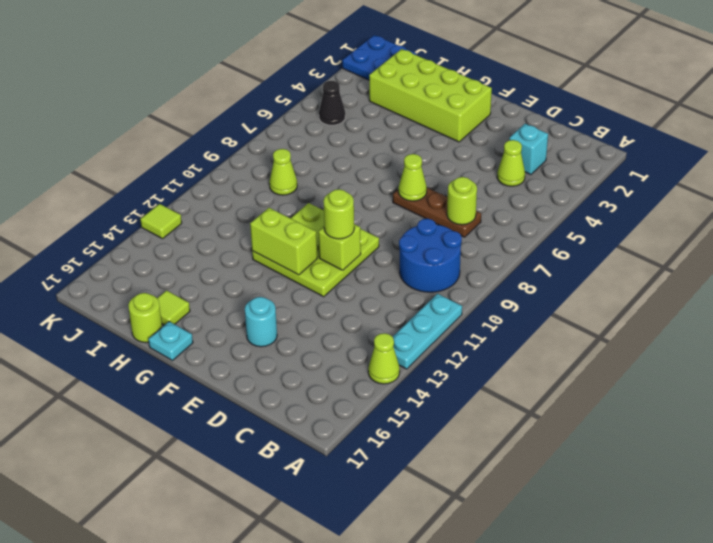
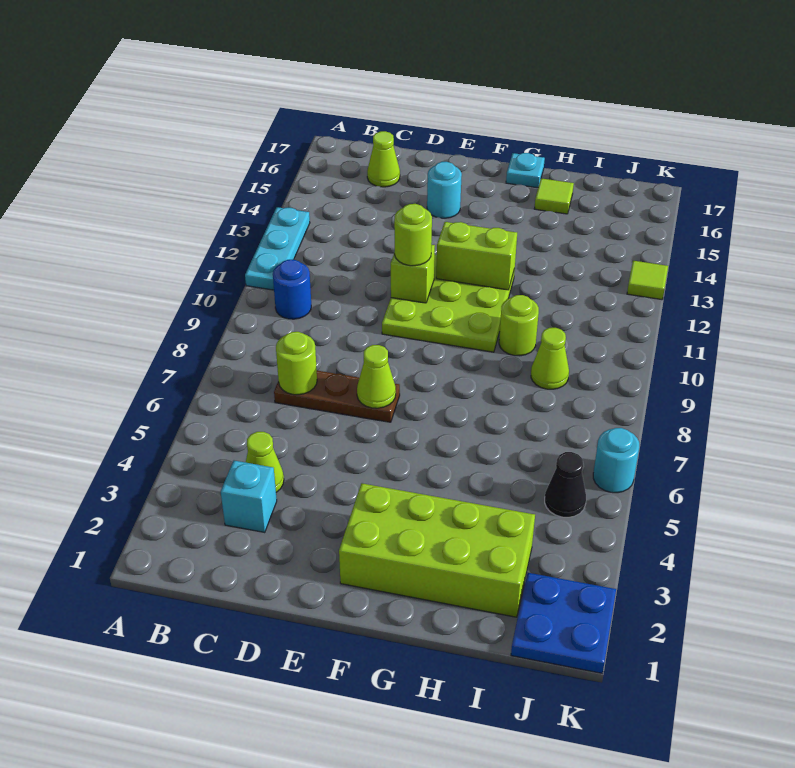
lime 1x1 cone [368,333,400,384] -> lime 1x1 cone moved to [367,131,400,187]
blue 2x2 round brick [399,219,462,292] -> blue 1x1 round brick [273,259,311,319]
lime 1x1 round brick [128,293,162,343] -> lime 1x1 round brick moved to [499,295,539,356]
none -> cyan 1x1 round brick [593,428,639,493]

